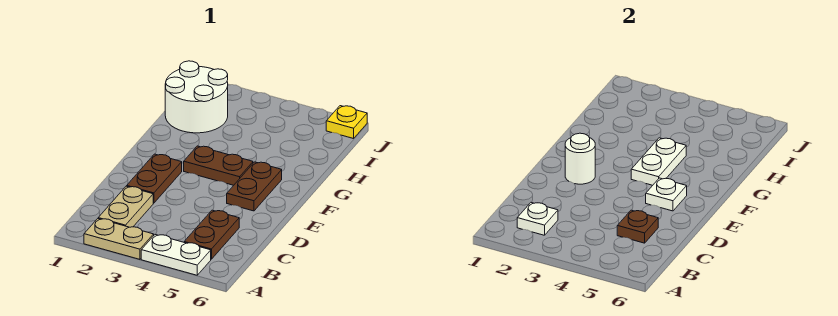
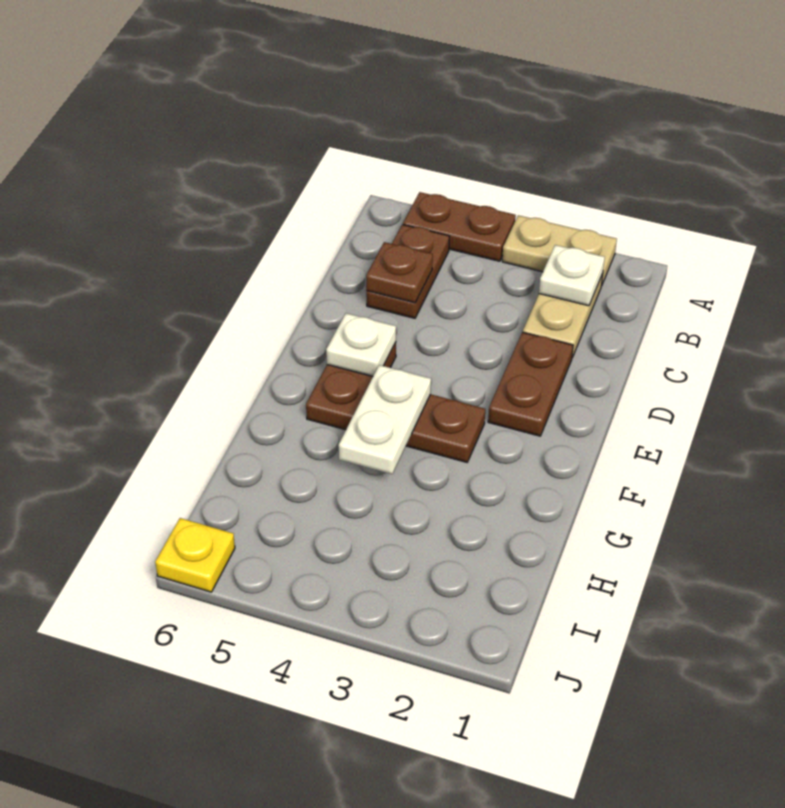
white 1x2 plate [141,235,211,275] -> brown 1x2 plate [403,192,516,261]
white 1x1 round brick [565,133,595,184] -> none
white 2x2 round brick [165,61,228,133] -> none

